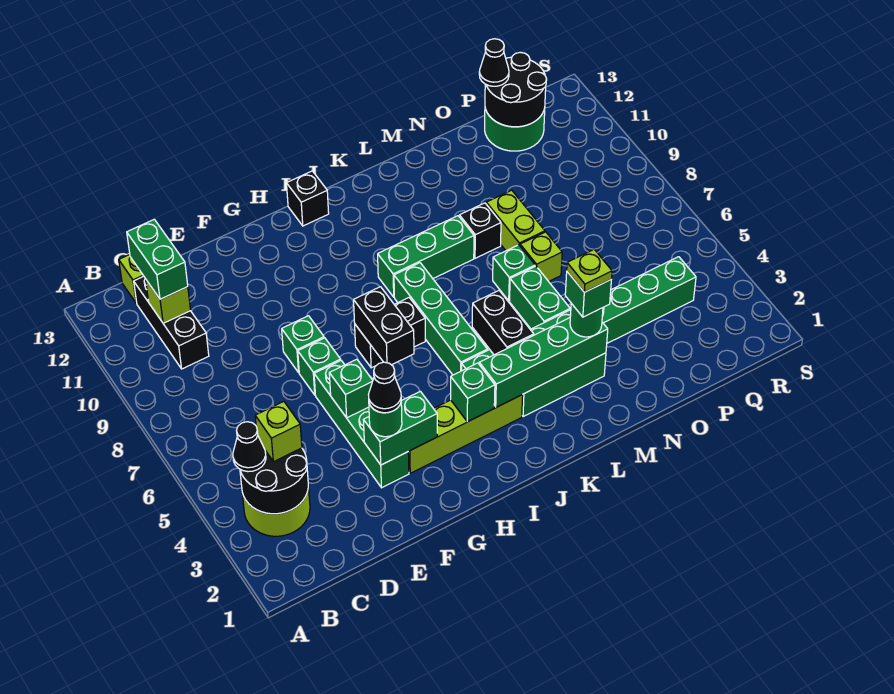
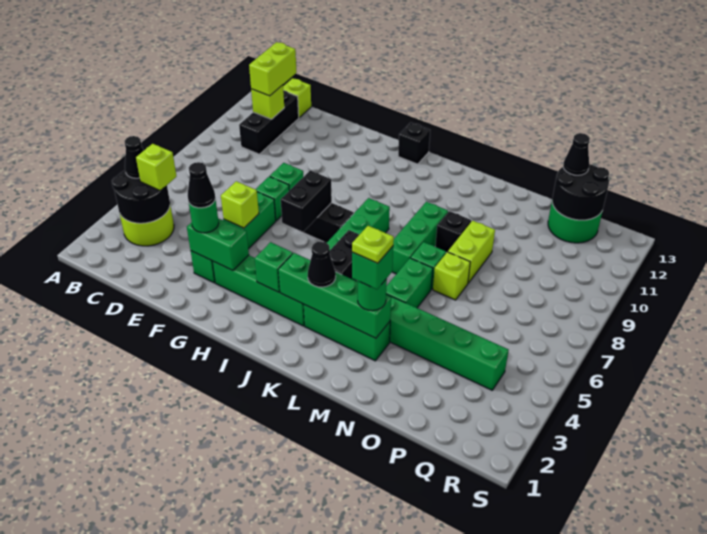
green 1x2 brick [127,219,188,299] -> lime 1x2 brick [249,42,297,96]
green 1x1 brick [329,359,373,418] -> lime 1x1 brick [221,181,259,228]
lime 1x4 brick [408,395,523,473] -> green 1x4 brick [212,255,305,326]
green 1x3 brick [378,216,474,297] -> green 1x3 brick turned to [392,202,448,274]
none -> black 1x1 cone [308,241,336,287]

